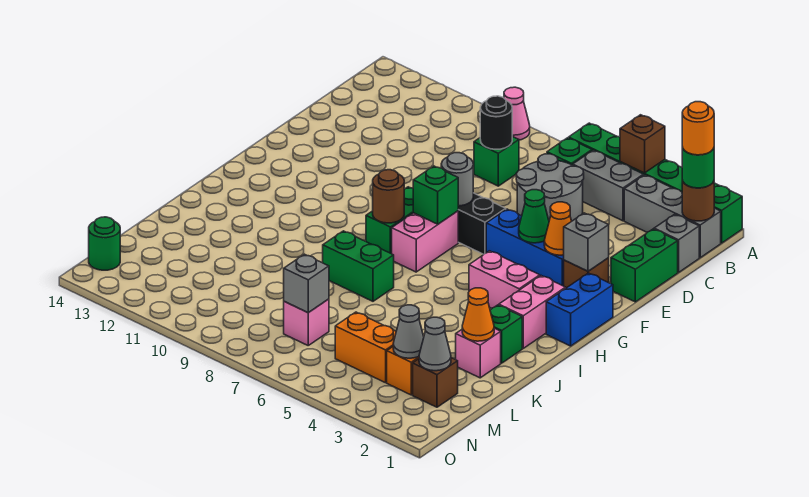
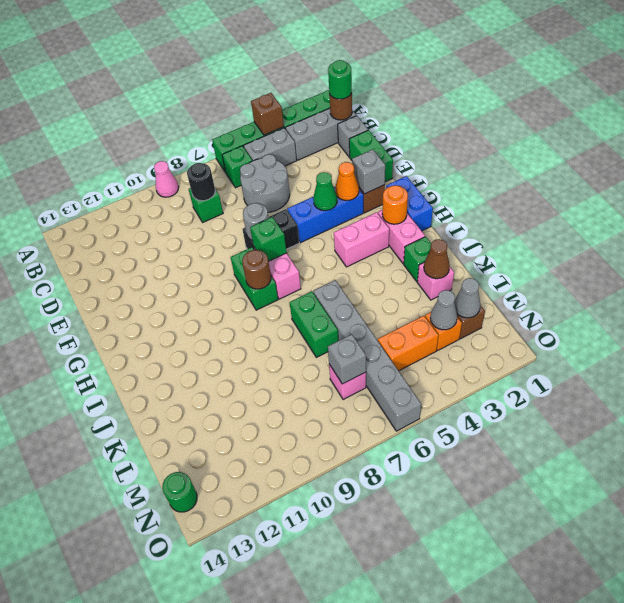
orange 1x1 round brick [682,102,714,155] -> orange 1x1 round brick moved to [382,185,408,224]
none -> grey 1x6 brick [313,280,421,431]
green 1x2 brick [323,231,394,301] -> green 1x2 brick turned to [290,291,338,357]
orange 1x1 cone [462,288,494,341] -> brown 1x1 cone [424,239,450,279]

